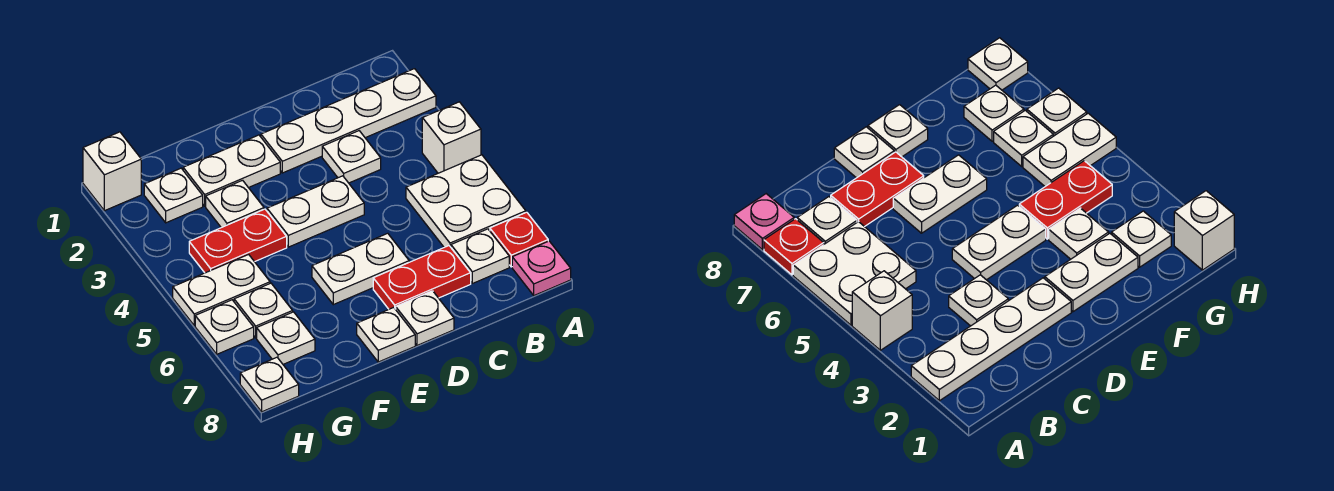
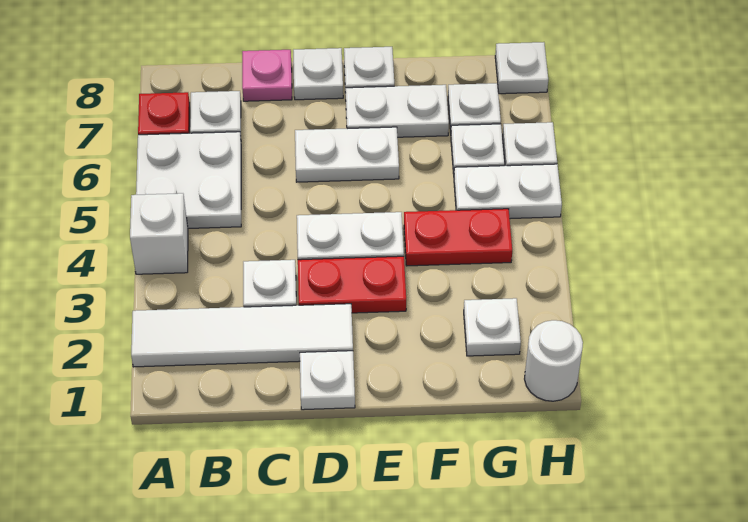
white 1x4 plate [261,69,436,173] -> white 1x4 tile [131,304,353,367]
pink 1x1 plate [512,241,571,295] -> pink 1x1 plate moved to [242,50,292,101]
red 1x2 plate [373,246,471,309] -> red 1x2 plate moved to [298,256,406,313]
white 1x2 plate [183,135,280,206] -> white 1x2 plate moved to [346,85,449,137]
white 1x1 plate [206,180,264,228] -> white 1x1 plate moved to [300,351,355,410]
white 1x1 brick [83,132,141,211] -> white 1x1 round brick [525,320,583,401]

